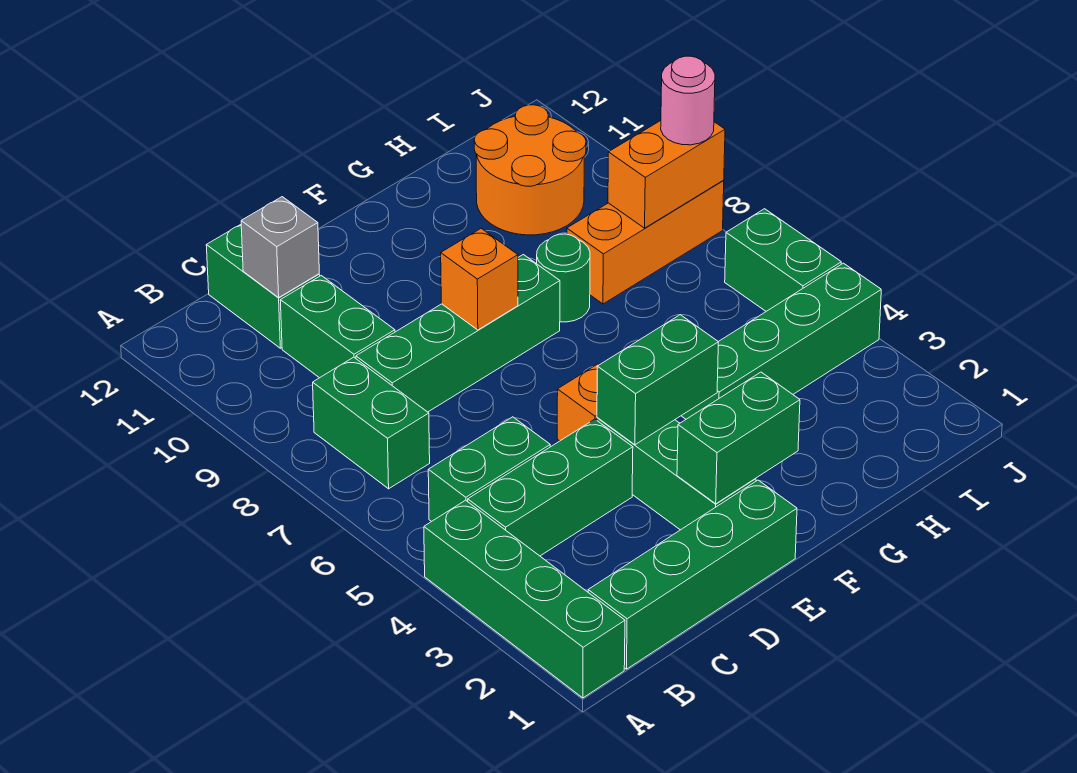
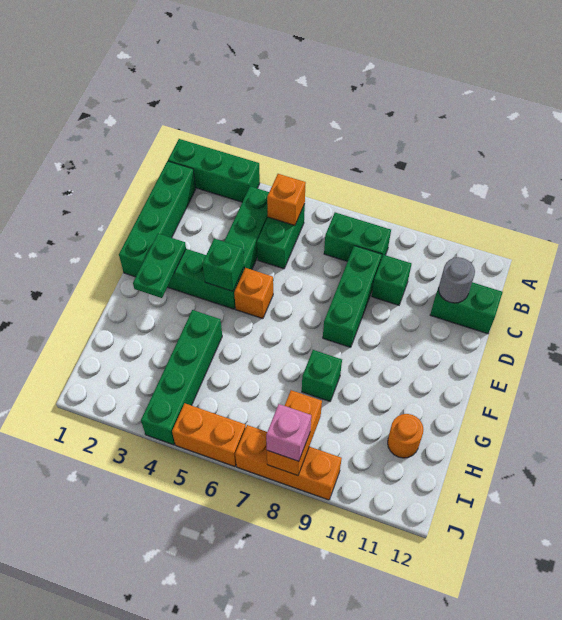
green 1x4 brick [424,500,625,698] -> green 1x3 brick [168,139,260,202]
green 1x4 brick [356,255,560,412] -> green 1x3 brick [323,246,382,347]
green 1x2 brick [280,276,395,378] -> green 1x1 brick [372,255,411,305]
grey 1x1 brick [241,197,319,297] -> grey 1x1 round brick [439,257,475,303]
green 1x2 brick [677,372,800,504] -> green 1x2 plate [133,234,186,298]
green 1x2 brick [597,315,718,445] -> green 1x1 brick [202,239,244,291]
orange 1x1 brick [441,229,518,330] -> orange 1x1 brick moved to [267,174,306,225]
green 1x1 round brick [537,234,590,322] -> green 1x1 brick [302,350,342,401]
orange 1x3 brick [567,180,724,304] -> orange 1x3 brick turned to [235,425,342,500]
orange 2x2 round brick [474,105,586,235] -> orange 1x1 round brick [388,414,423,458]
green 1x2 brick [725,209,841,311] -> orange 1x2 brick [172,403,246,467]
pink 1x1 round brick [661,56,715,145] -> pink 1x1 brick [266,404,311,461]

